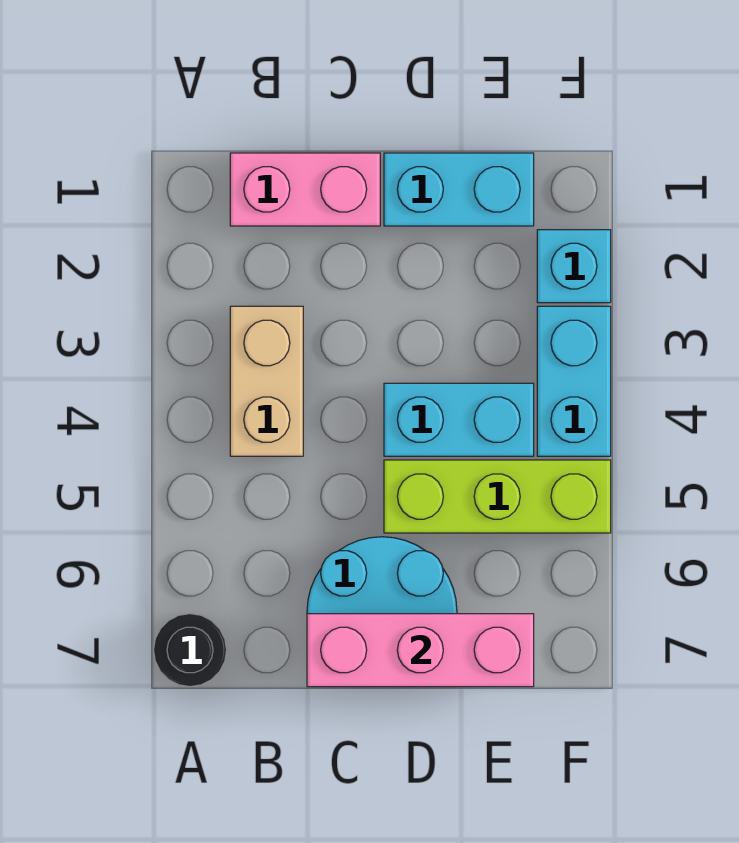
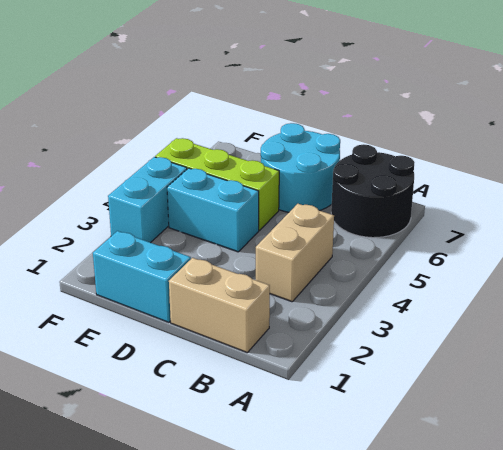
black 1x1 round brick [154,614,227,687] -> black 2x2 round brick [331,144,414,238]
pink 1x2 brick [230,153,380,226] -> tan 1x2 brick [169,258,270,352]
pink 1x3 brick [307,614,534,687] -> none
cyan 1x1 brick [537,230,611,303] -> none

